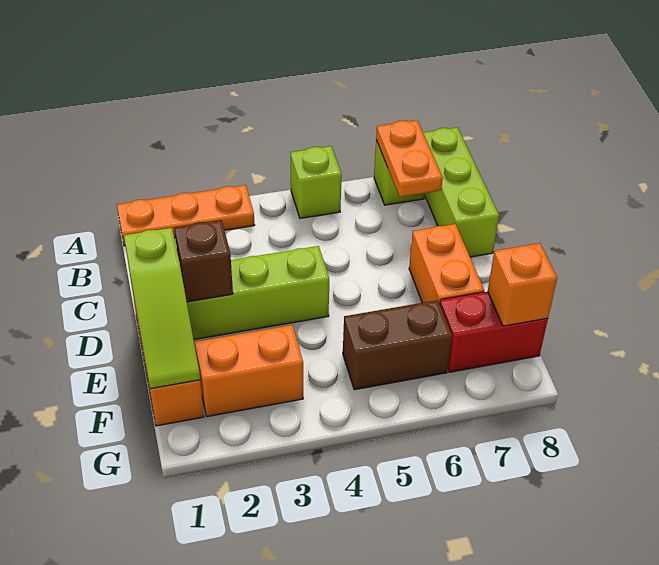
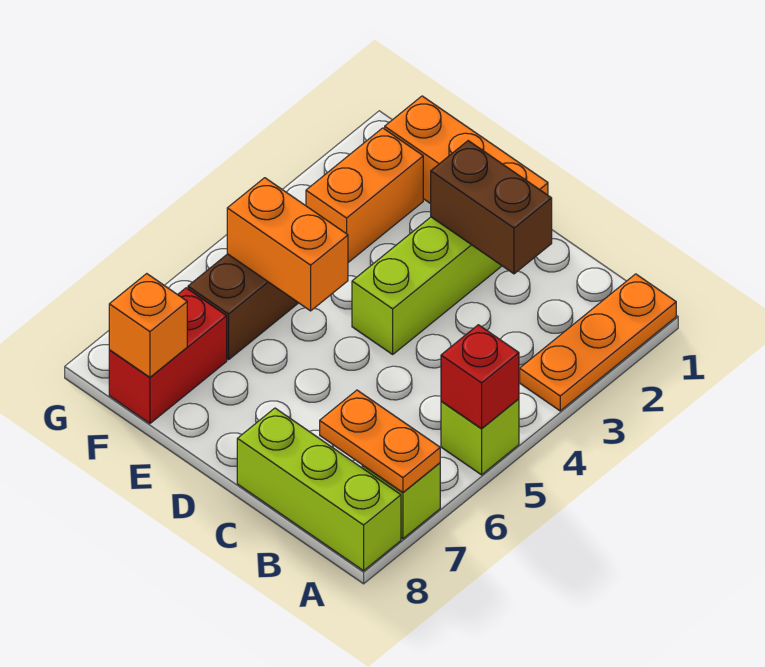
none -> red 1x1 brick [441,325,519,429]
lime 1x3 slope [124,228,200,389] -> none
brown 1x1 brick [174,220,233,302] -> brown 1x2 brick [431,141,552,274]
orange 1x2 brick [409,224,484,304] -> orange 1x2 brick moved to [227,178,348,311]

